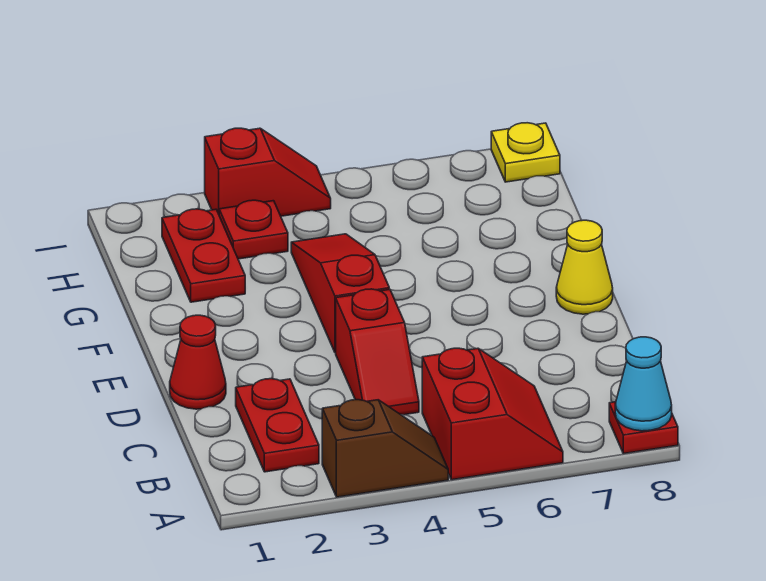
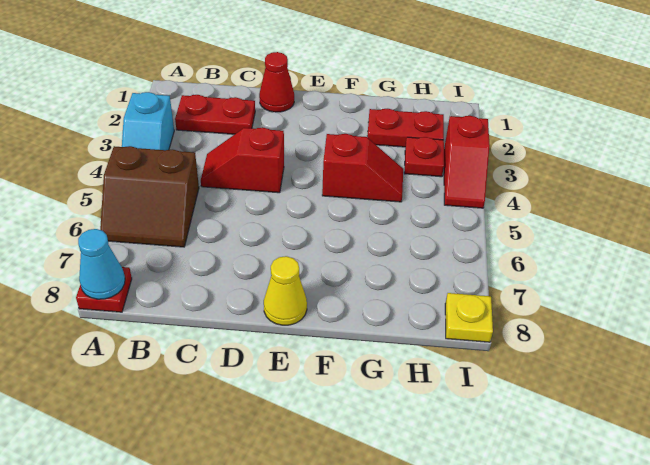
brown 1x2 slope [322,400,448,497] -> cyan 1x2 slope [122,92,174,150]
red 2x2 slope [422,348,563,480] -> brown 2x2 slope [100,146,199,247]
red 1x3 slope [291,234,389,353] -> red 1x2 slope [322,134,403,202]

